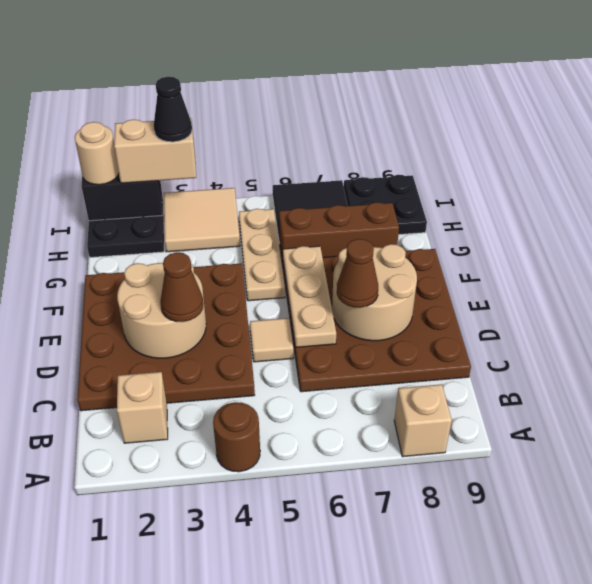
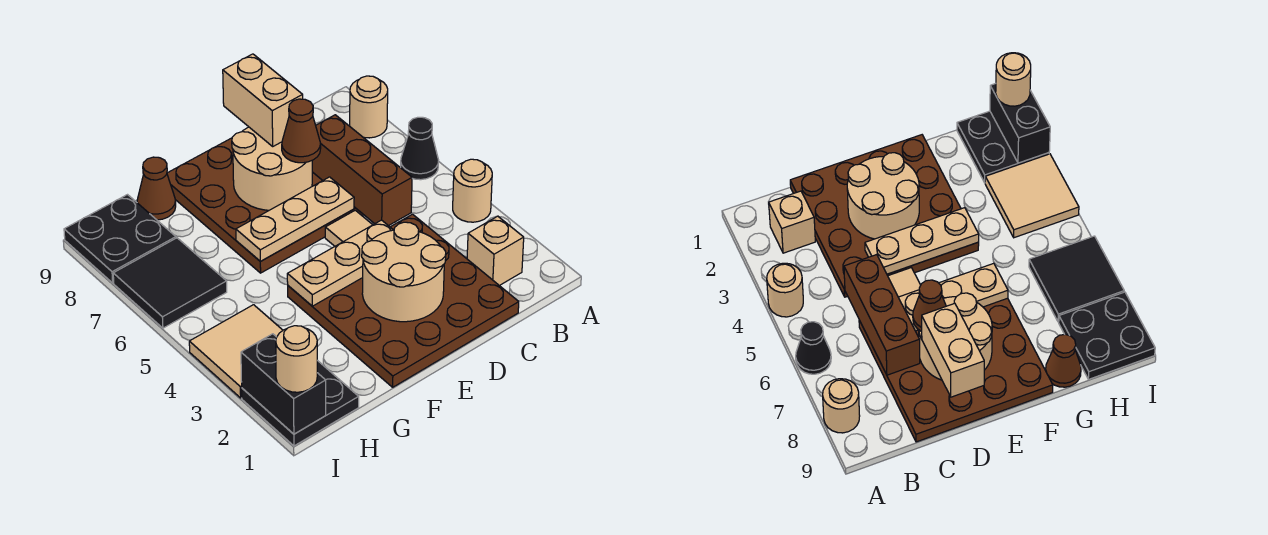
brown 1x1 round brick [213,402,260,472] -> tan 1x1 round brick [453,159,492,222]
tan 1x1 brick [394,384,452,457] -> tan 1x1 round brick [350,76,388,138]
brown 1x1 cone [160,252,203,322] -> brown 1x1 cone moved to [137,157,176,220]
tan 1x3 plate [239,209,285,301] -> tan 1x3 plate moved to [287,220,393,306]
brown 1x3 brick [279,202,399,265] -> brown 1x3 brick moved to [312,115,412,226]
tan 1x2 brick [114,119,196,183] -> tan 1x2 brick moved to [223,54,303,146]
black 1x1 cone [154,77,192,142] -> black 1x1 cone moved to [401,117,439,180]

